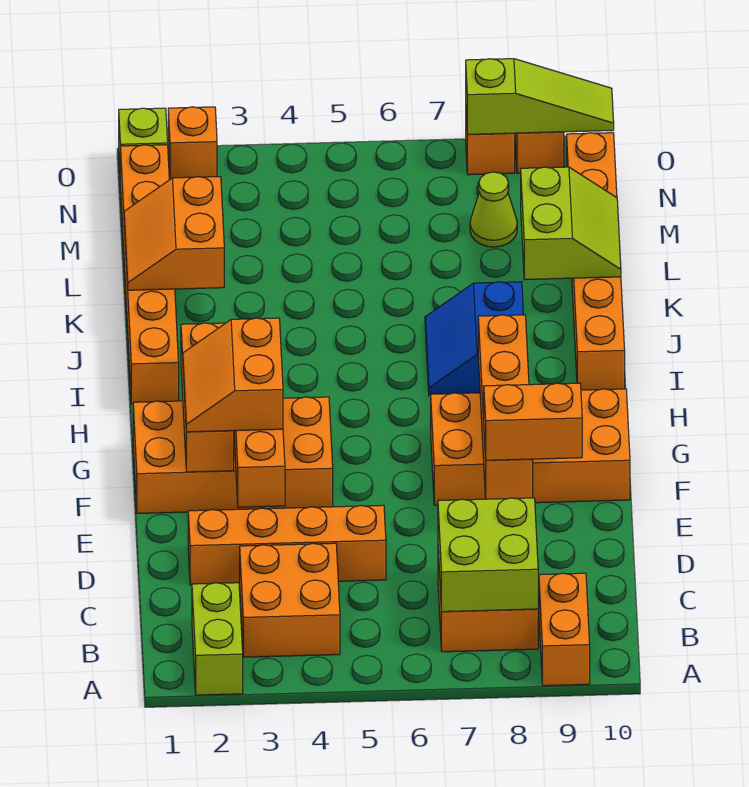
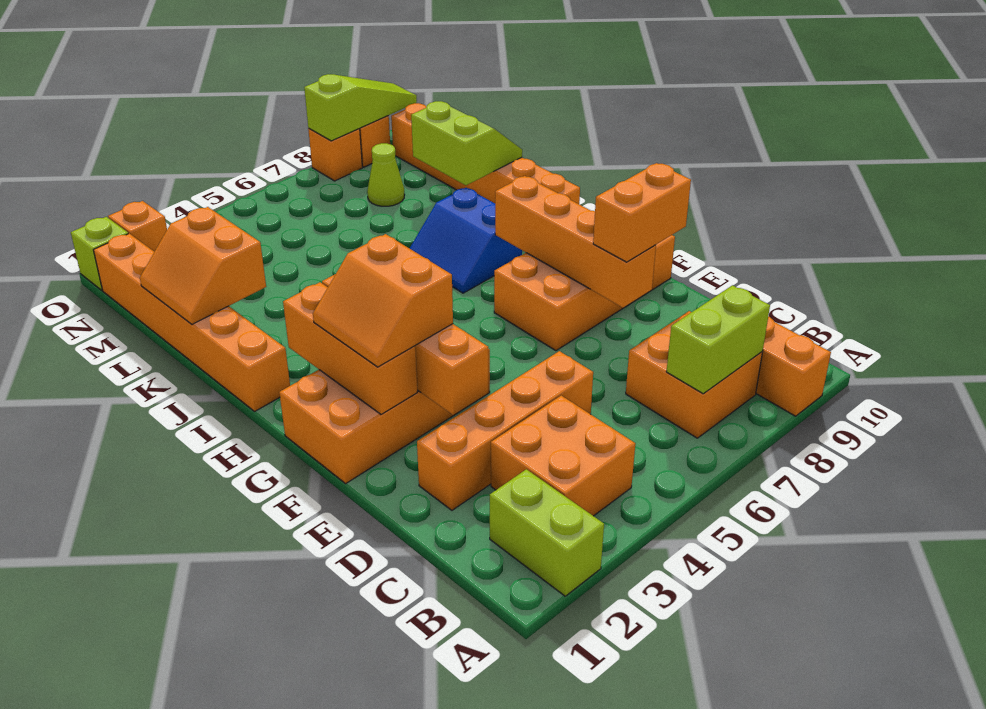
lime 2x2 brick [438,498,538,612] -> lime 1x2 brick [666,285,770,394]

